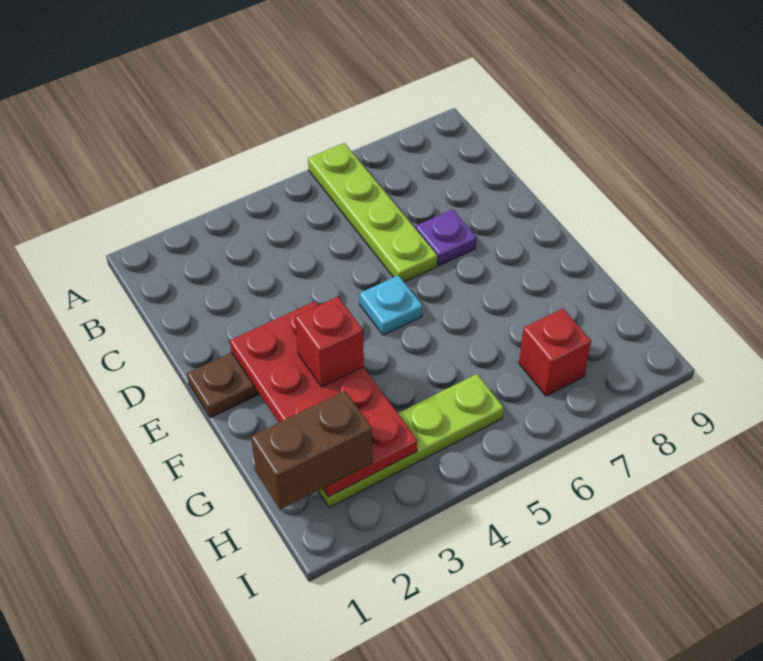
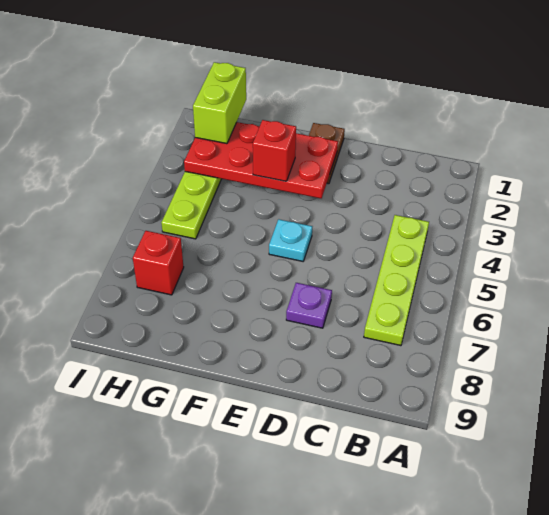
lime 1x4 plate [308,143,437,282] -> lime 1x4 plate turned to [364,215,429,346]
brown 1x2 brick [251,391,372,510] -> lime 1x2 brick [193,62,246,144]

